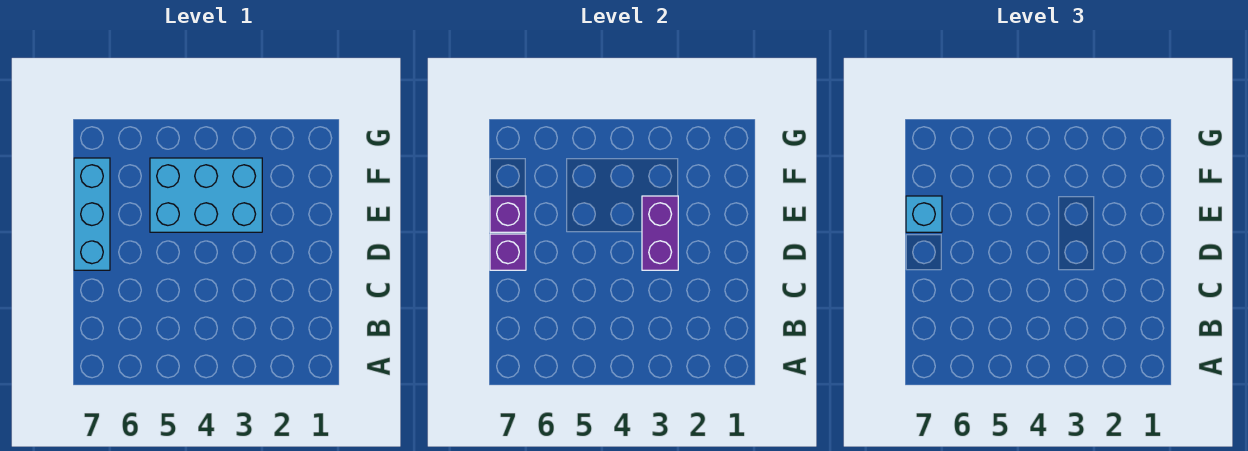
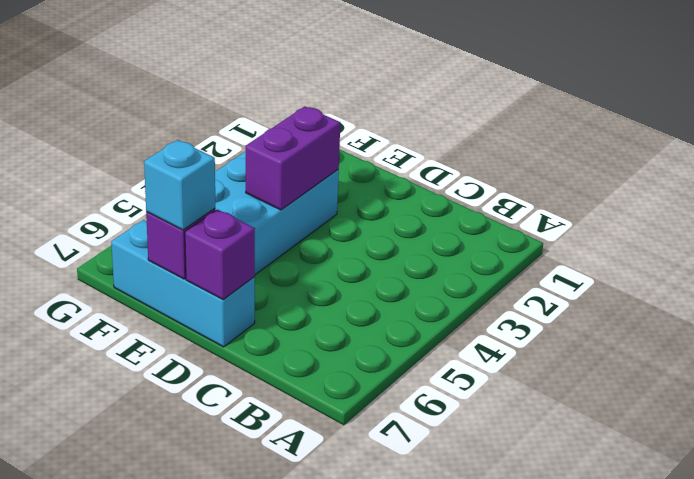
purple 1x2 brick [642,196,678,270] -> purple 1x2 brick turned to [246,106,340,210]

